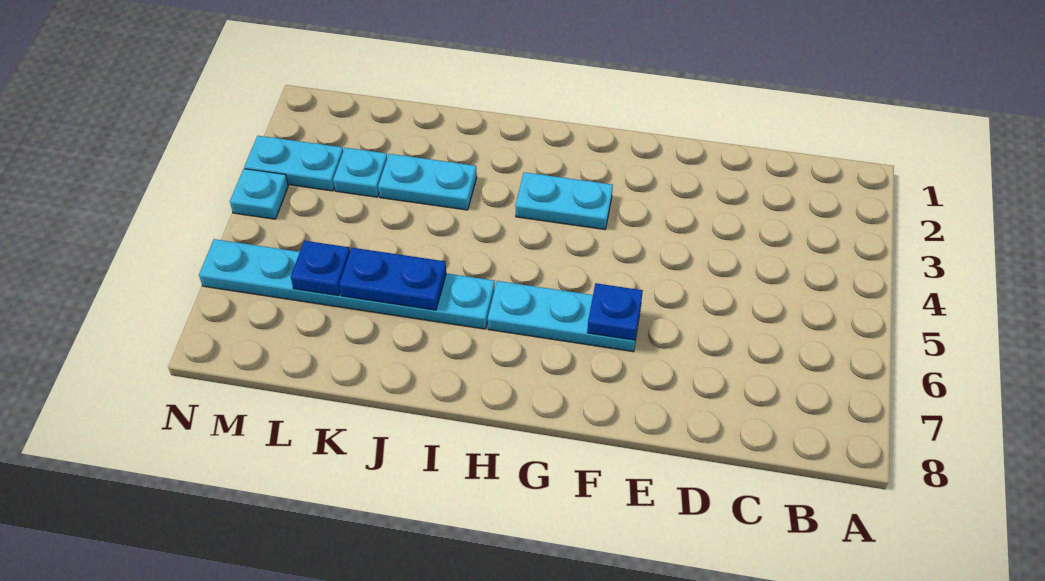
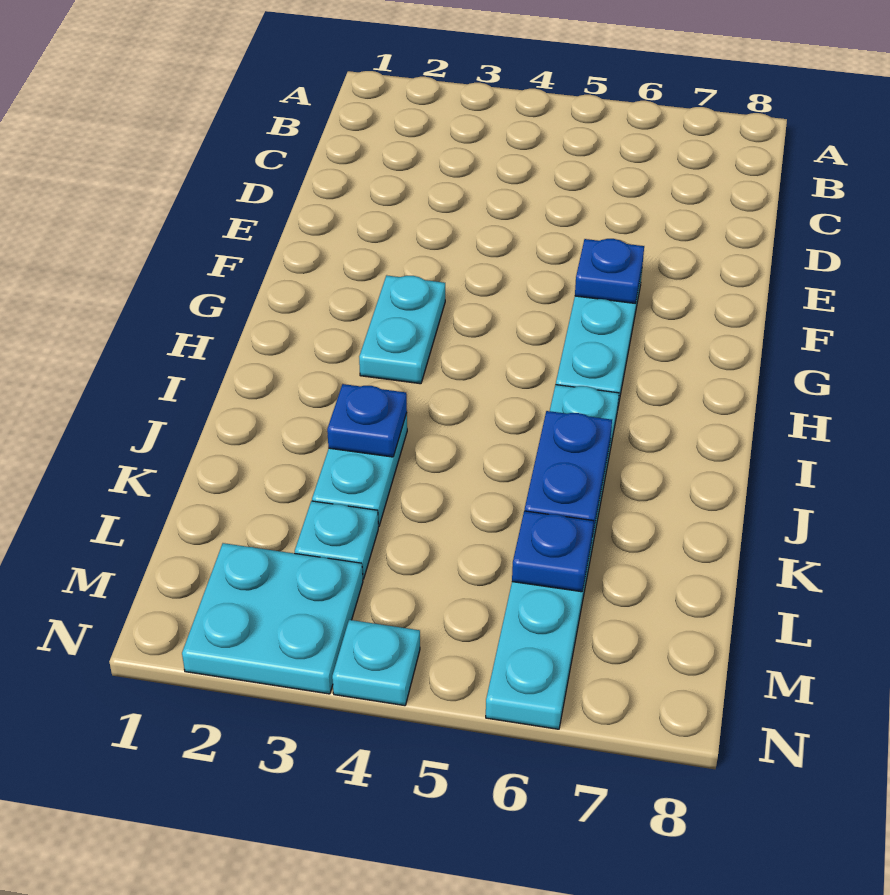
none -> blue 1x1 plate [327,384,407,457]
cyan 1x2 plate [244,136,343,191] -> cyan 2x2 plate [182,543,363,694]

